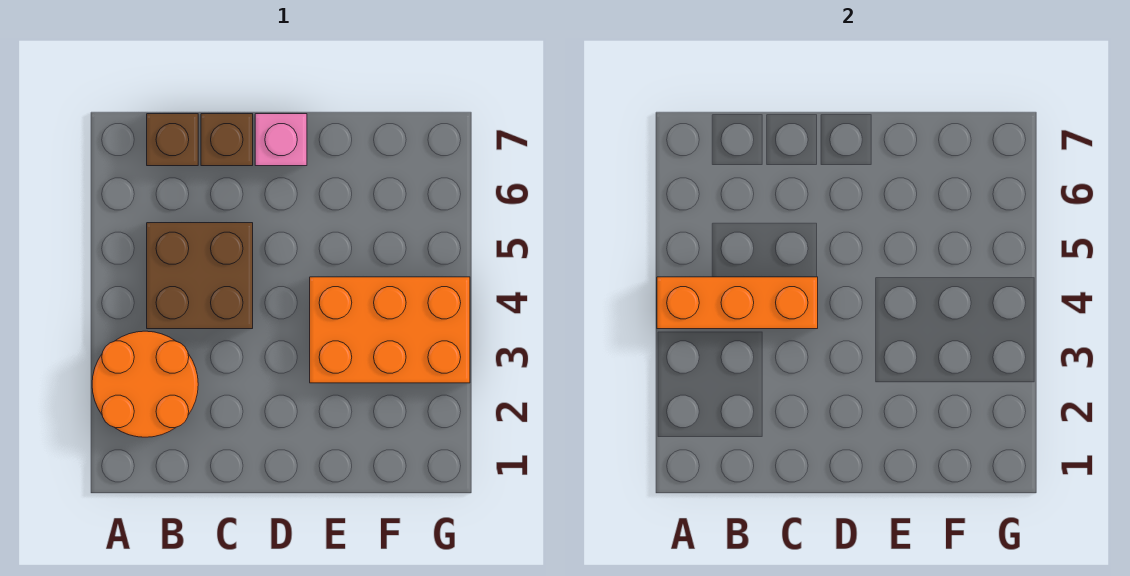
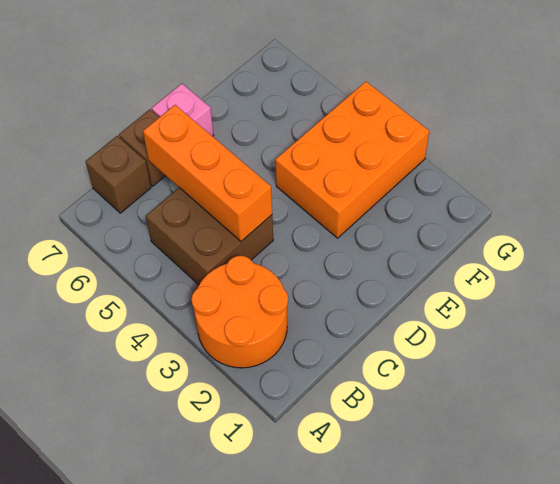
orange 1x3 brick [657,277,818,329] -> orange 1x3 brick turned to [143,105,272,241]

